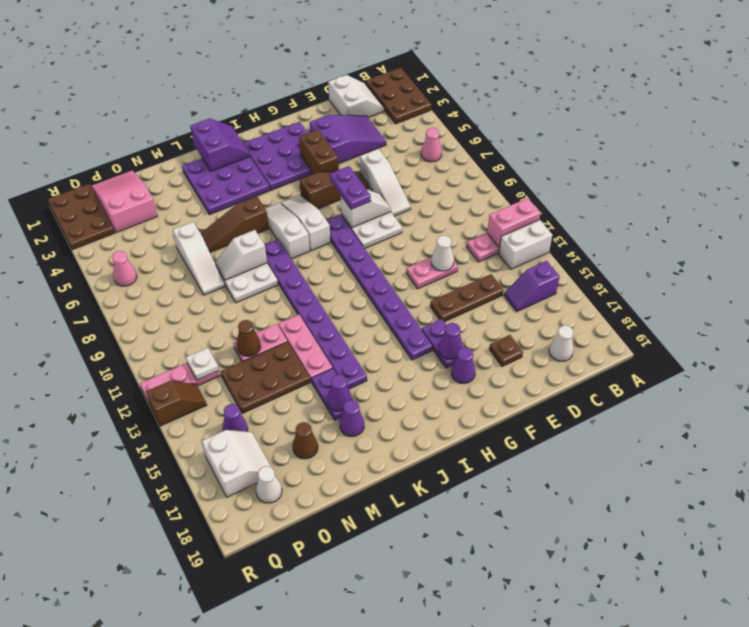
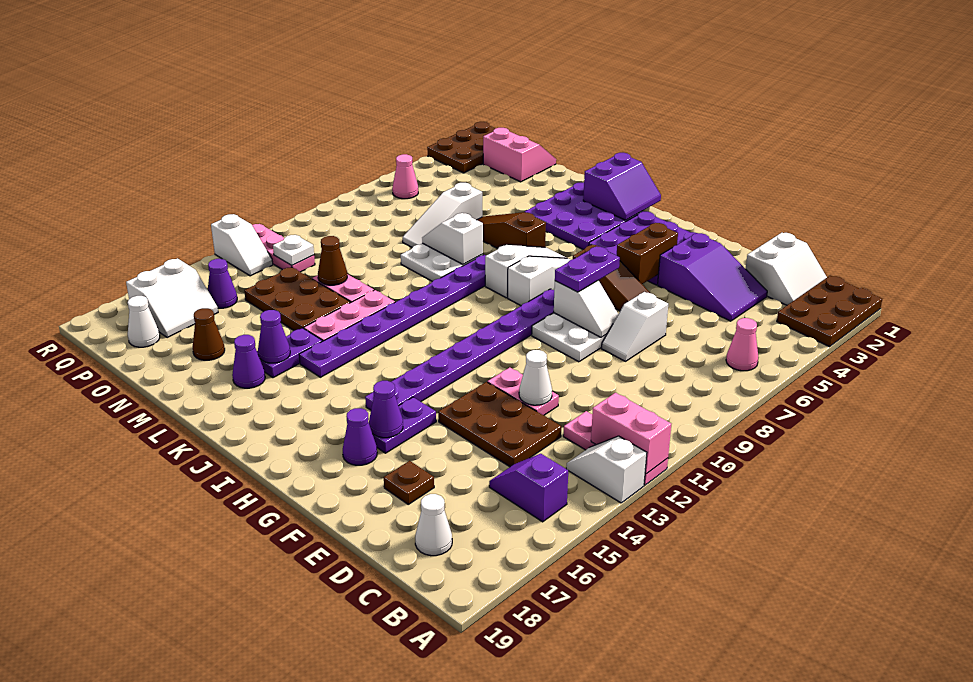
white 1x2 brick [499,220,552,269] -> white 1x2 slope [566,436,647,503]
brown 1x3 plate [430,274,503,322] -> brown 2x3 plate [438,382,561,467]
white 1x3 slope [360,149,411,216] -> white 1x2 slope [602,292,668,361]
pink 2x3 slope [92,171,157,233] -> pink 2x2 slope [483,128,556,182]
brown 1x2 slope [146,381,207,426] -> white 1x2 slope [211,214,273,276]

